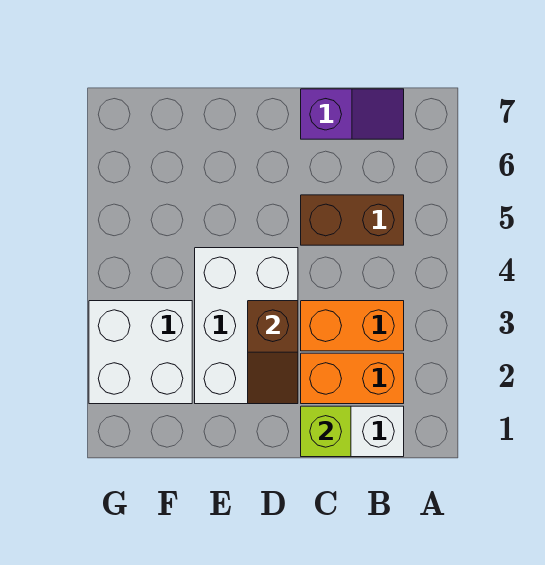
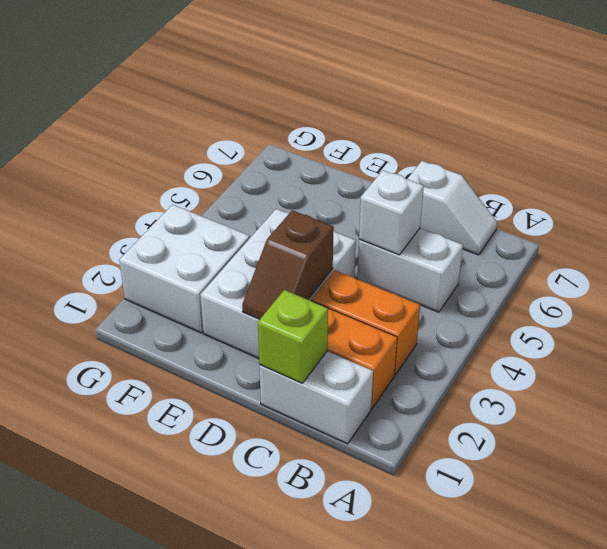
brown 1x2 brick [301,195,404,245] -> white 1x2 brick [357,228,463,312]
purple 1x2 slope [301,89,404,139] -> white 1x2 slope [408,161,497,255]
none -> white 1x1 brick [359,170,424,255]

